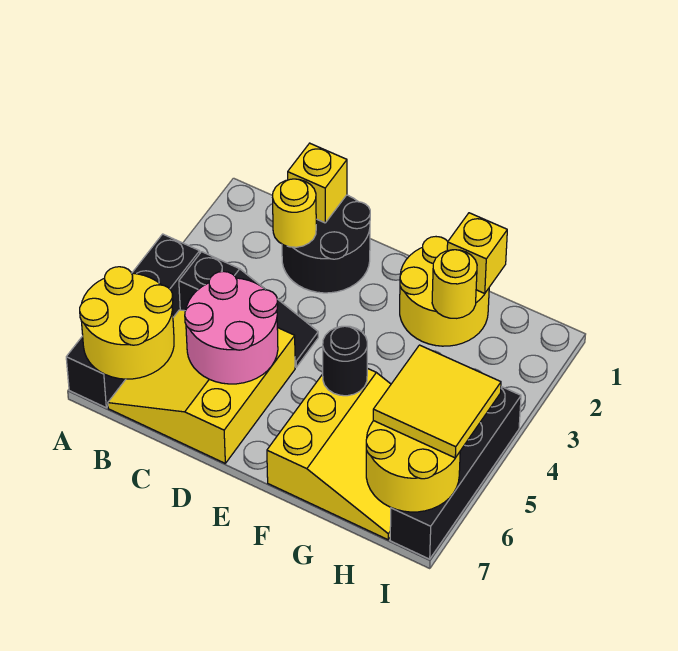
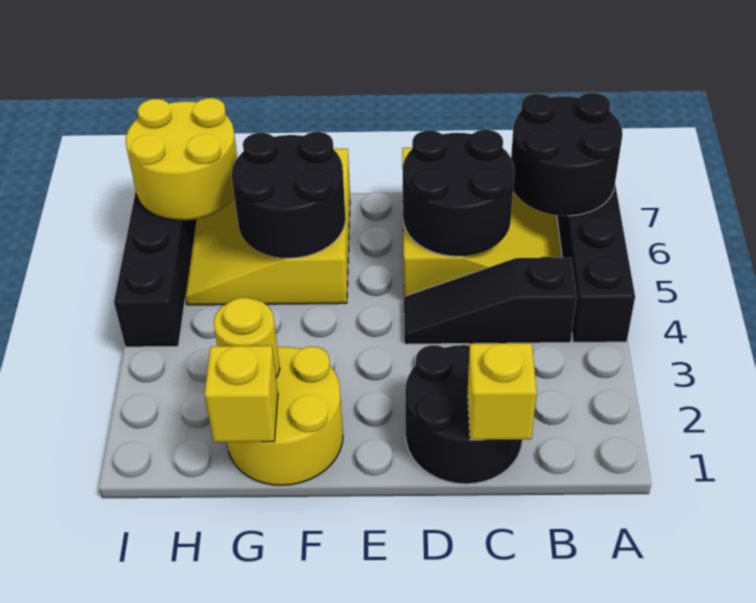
yellow 2x2 round brick [80,267,174,379] -> black 2x2 round brick [511,93,622,216]
yellow 1x1 round brick [273,179,316,247] -> none
pink 2x2 round brick [185,271,278,384] -> black 2x2 round brick [403,130,514,256]
black 1x1 round brick [323,326,367,396] -> black 2x2 round brick [232,132,346,259]
yellow 2x2 tile [373,345,501,458] -> none

